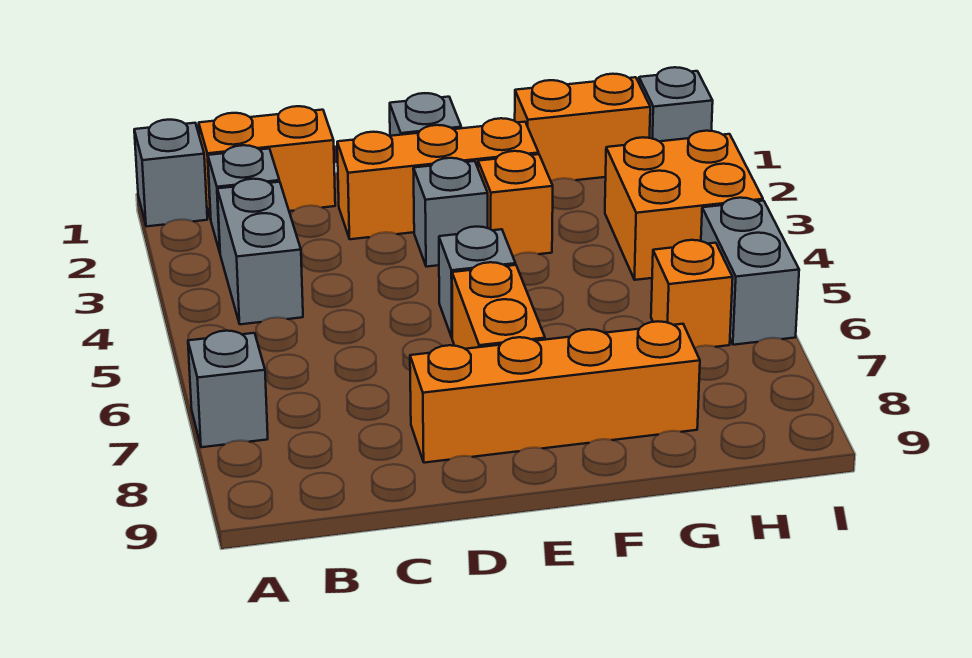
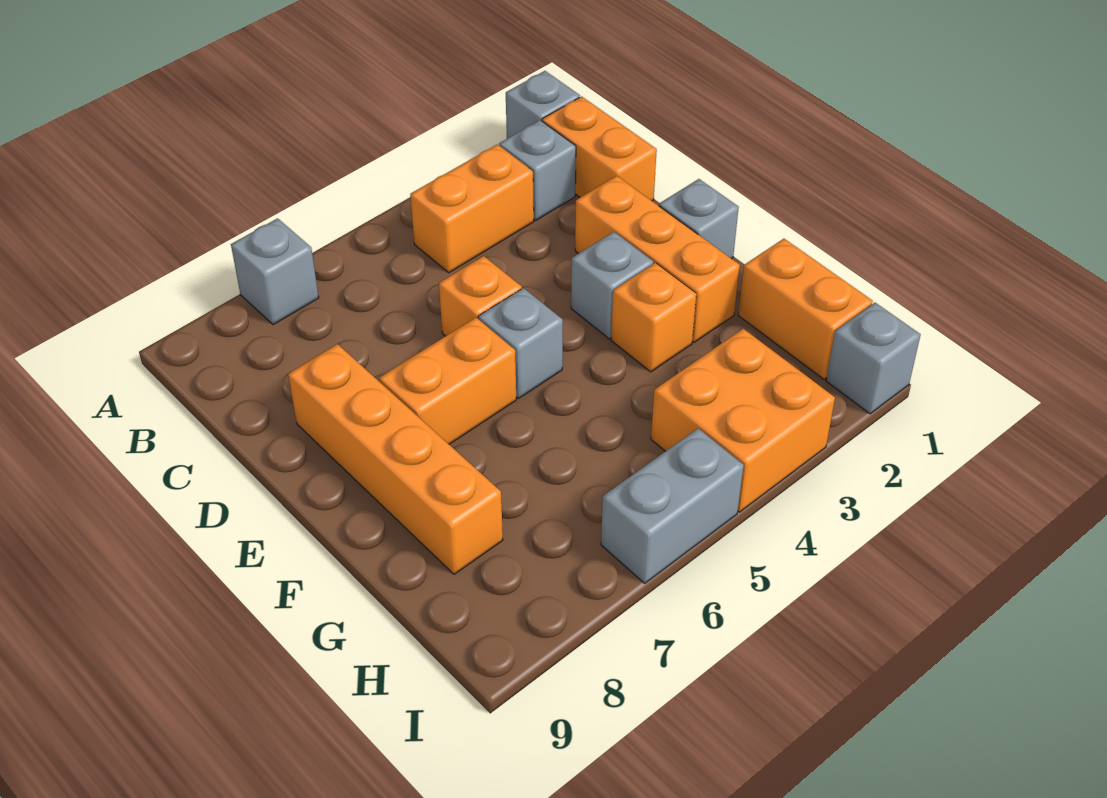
grey 1x2 brick [217,179,303,324] -> orange 1x2 brick [410,144,534,273]
orange 1x1 brick [651,240,733,348] -> orange 1x1 brick moved to [439,256,522,336]

